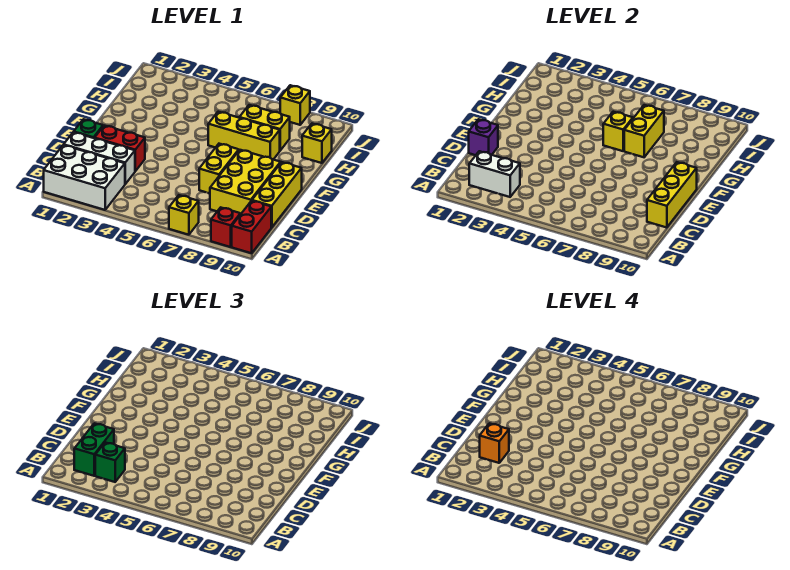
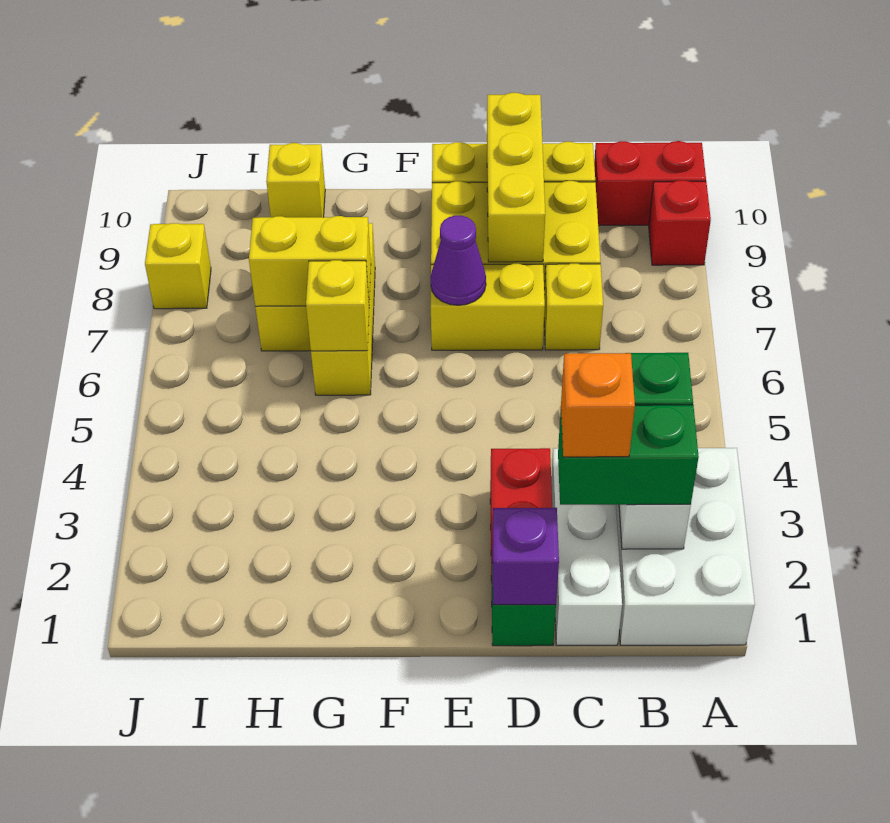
yellow 1x1 brick [169,195,199,235] -> yellow 1x1 brick moved to [544,264,603,350]
yellow 1x3 brick [647,162,697,228] -> yellow 1x3 brick turned to [487,93,545,262]
none -> purple 1x1 cone [431,216,486,305]

